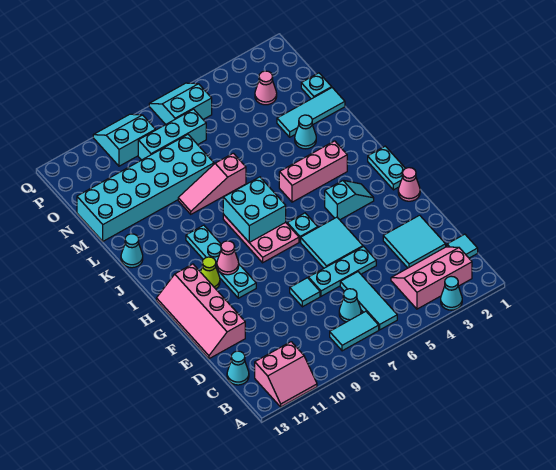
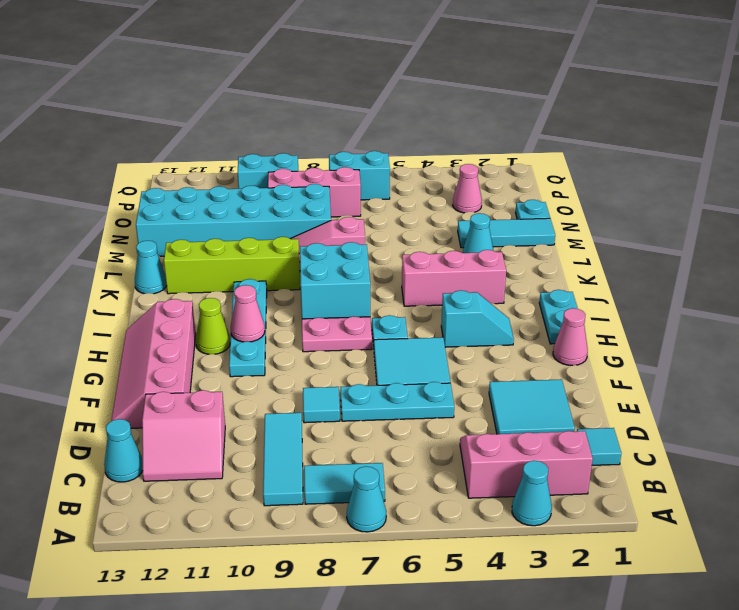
pink 2x2 slope [255,342,317,407] -> pink 2x2 slope moved to [142,390,225,481]
cyan 1x3 tile [340,272,397,330] -> cyan 1x3 tile moved to [263,413,303,506]
cyan 1x1 cone [339,289,361,322] -> cyan 1x1 cone moved to [347,466,386,532]
none -> lime 1x4 brick [164,237,300,294]
cyan 1x3 brick [138,109,206,160] -> pink 1x3 brick [268,167,361,217]

